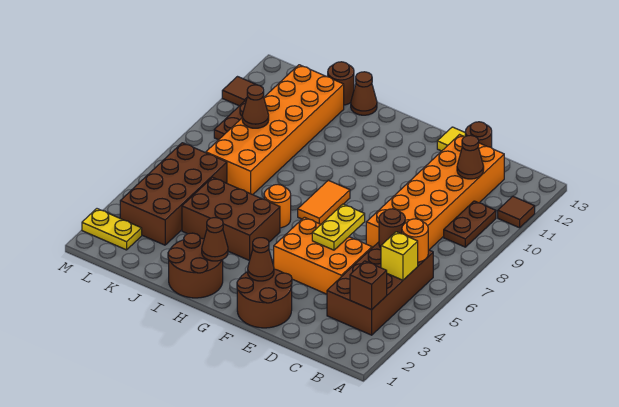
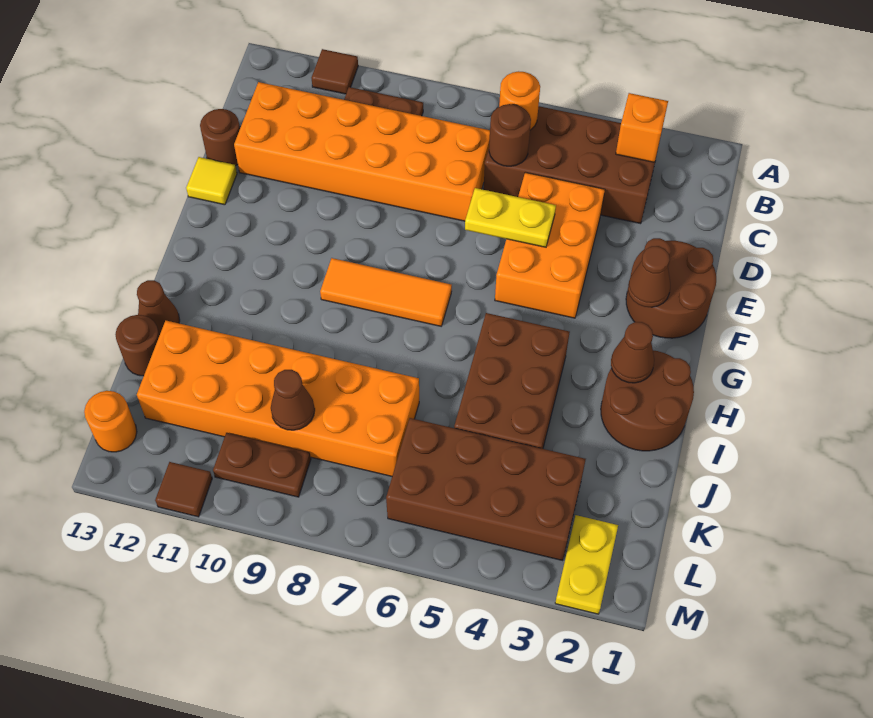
brown 1x1 brick [350,261,387,310] -> orange 1x1 brick [616,93,668,162]
yellow 1x1 brick [381,232,418,280] -> none
brown 1x1 cone [457,135,484,179] -> none
orange 1x2 tile [298,180,350,224] -> orange 1x3 tile [320,258,452,326]
orange 1x1 round brick [264,185,291,228] -> orange 1x1 round brick moved to [84,391,137,452]

